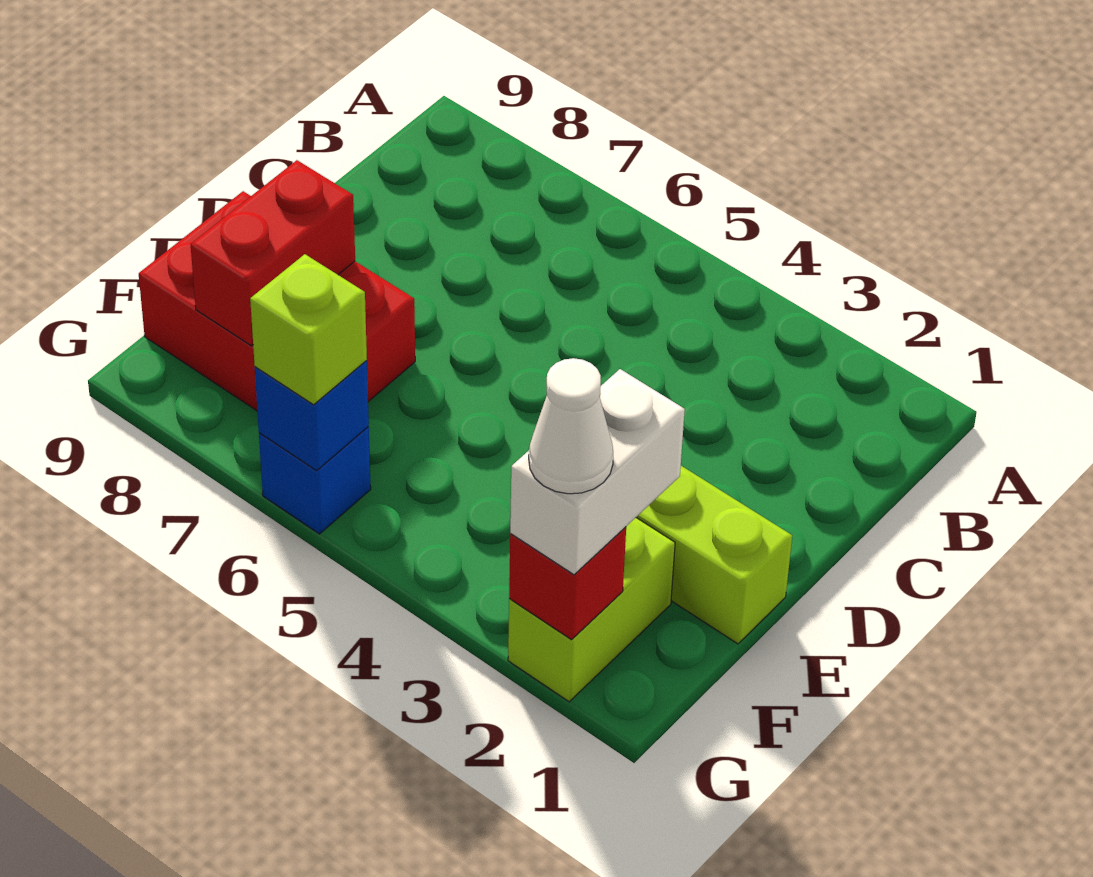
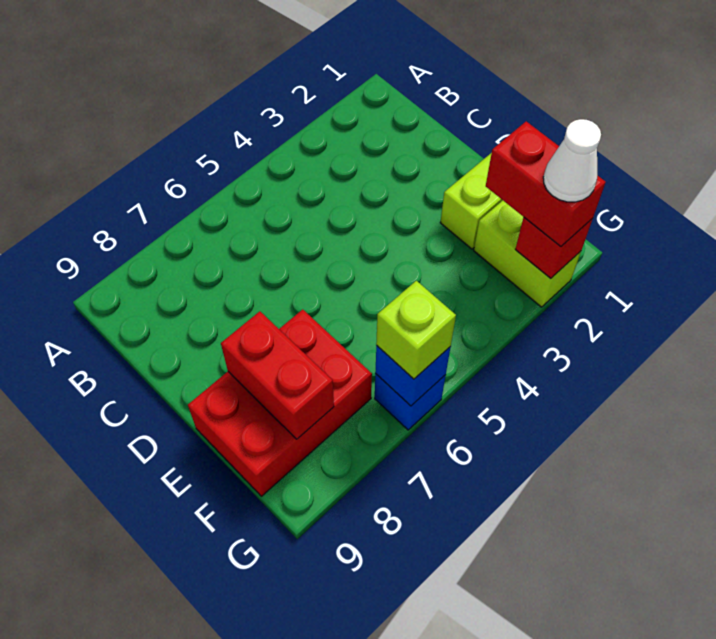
white 1x2 brick [510,369,685,575] -> red 1x2 brick [486,121,606,246]

